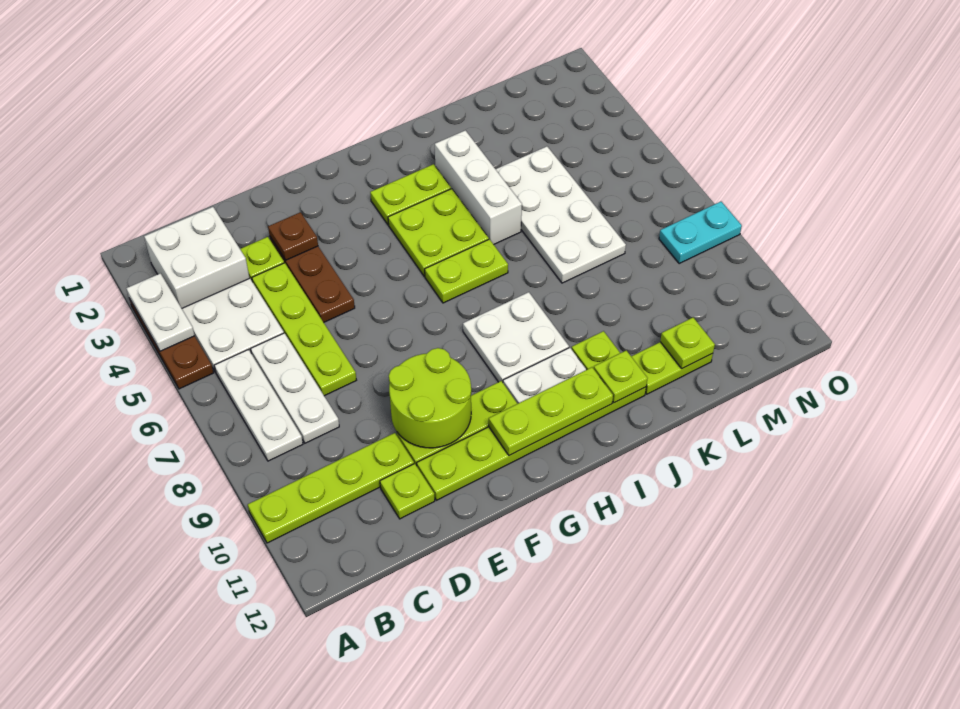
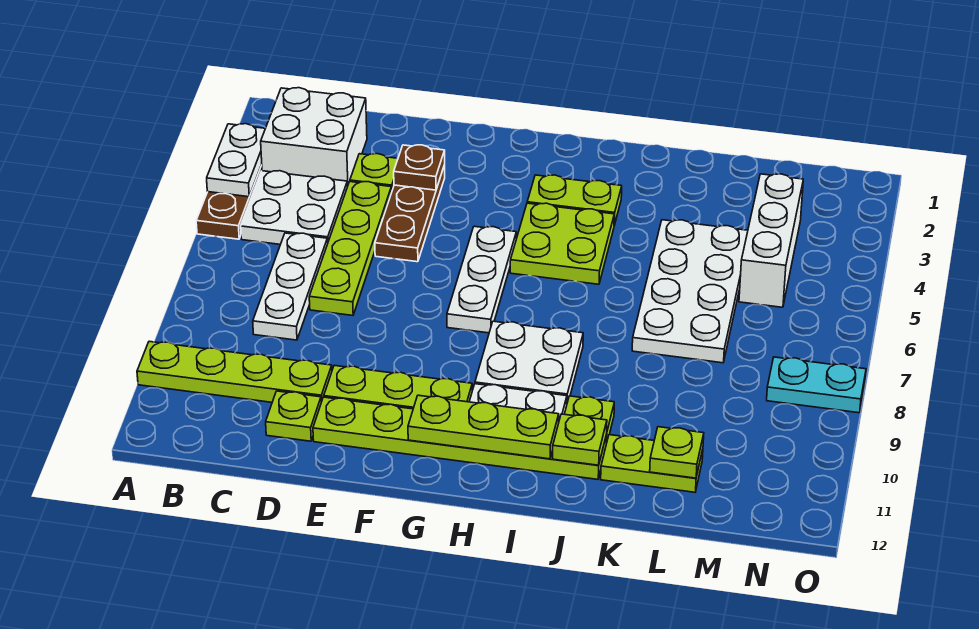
white 1x3 plate [214,349,303,461] -> white 1x3 plate moved to [447,226,516,333]
lime 2x2 round brick [389,348,471,448] -> none
lime 1x2 plate [425,239,508,303] -> none
white 1x3 brick [435,130,522,244] -> white 1x3 brick moved to [739,174,803,307]

